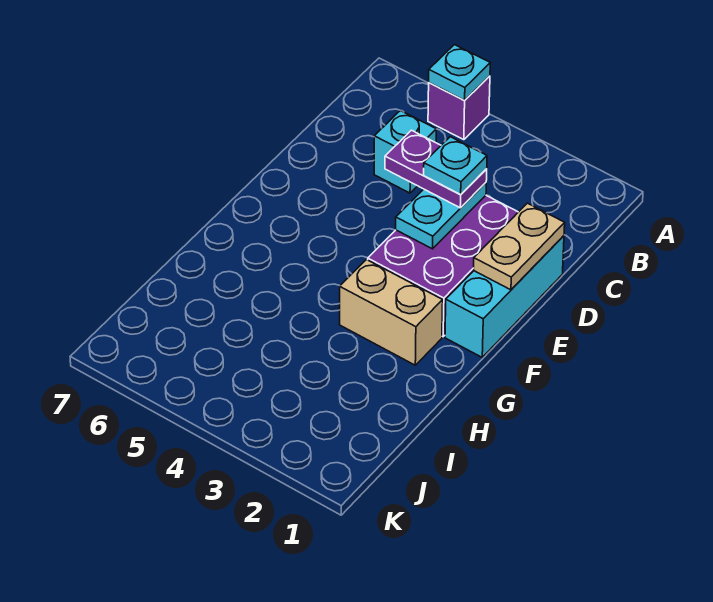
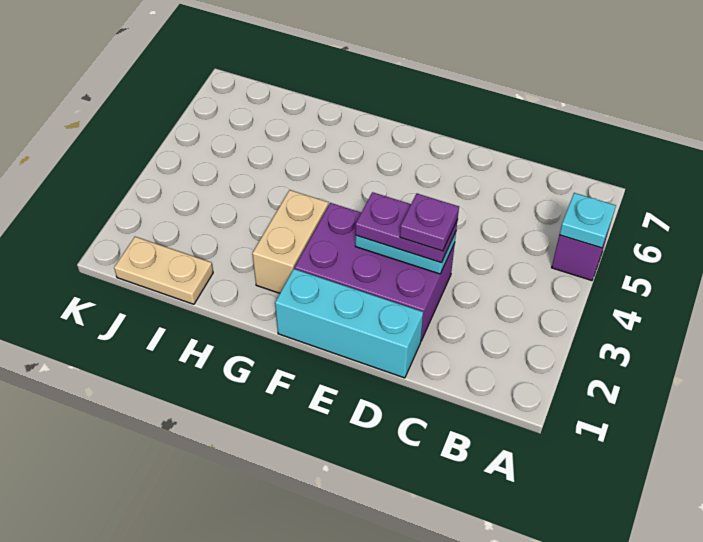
cyan 1x1 brick [374,110,436,193] -> none
tan 1x2 plate [474,203,565,290] -> tan 1x2 plate moved to [114,237,213,304]
purple 1x2 plate [385,130,487,208] -> purple 1x2 plate turned to [356,192,458,263]
cyan 1x1 plate [424,137,487,194] -> purple 1x1 plate [400,193,459,251]

